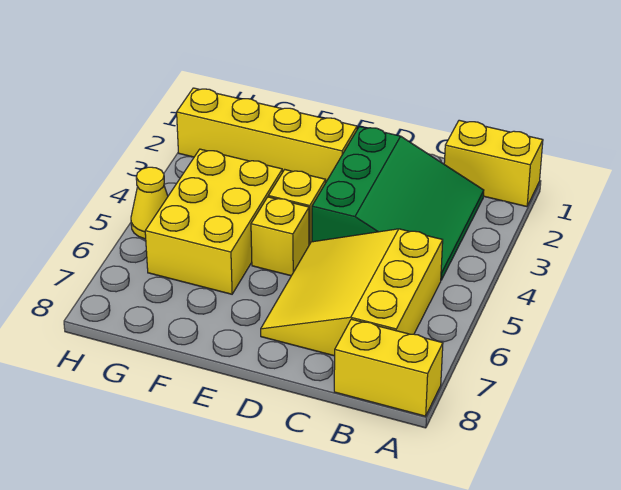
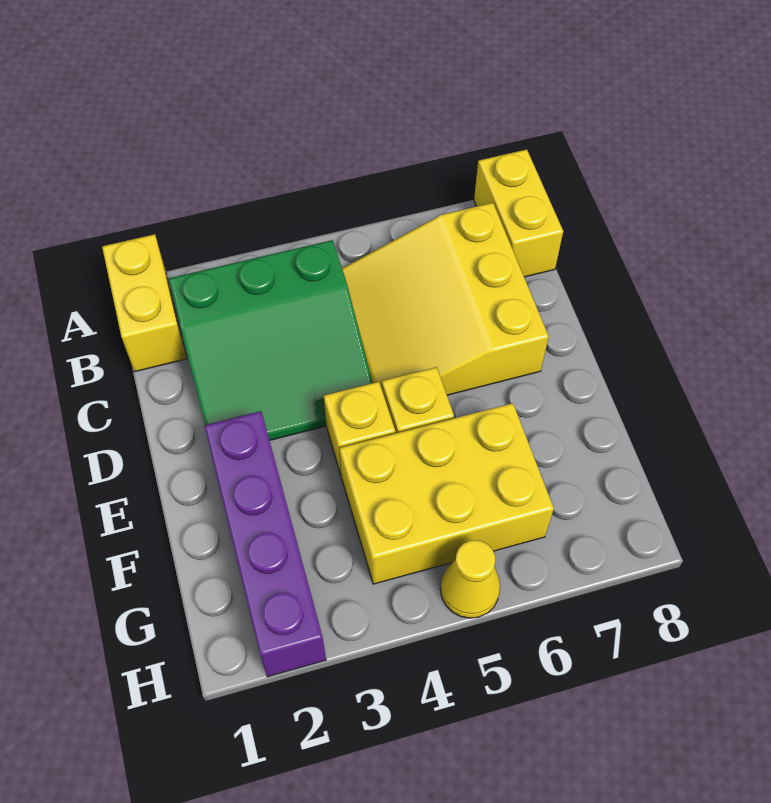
green 3x3 slope [312,127,484,280] -> green 3x3 slope turned to [169,240,372,440]
yellow 3x3 slope [261,229,443,356] -> yellow 3x3 slope turned to [342,203,549,395]
yellow 1x4 brick [177,88,357,183] -> purple 1x4 brick [205,411,326,677]

